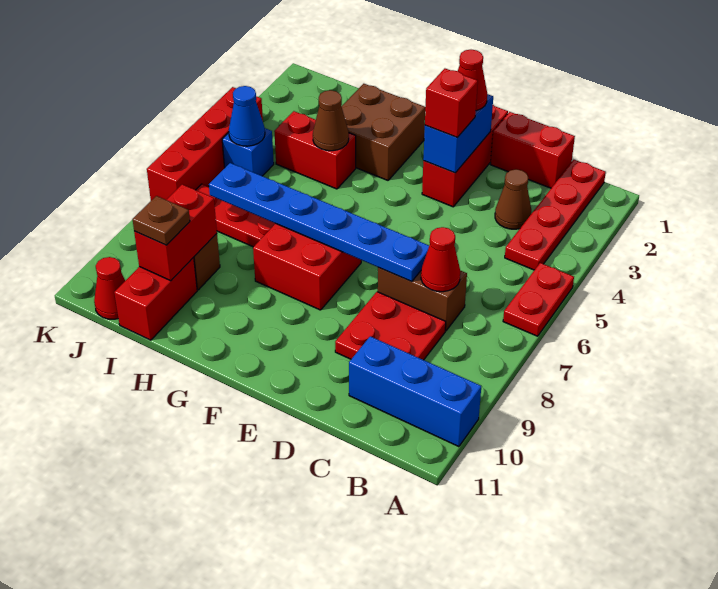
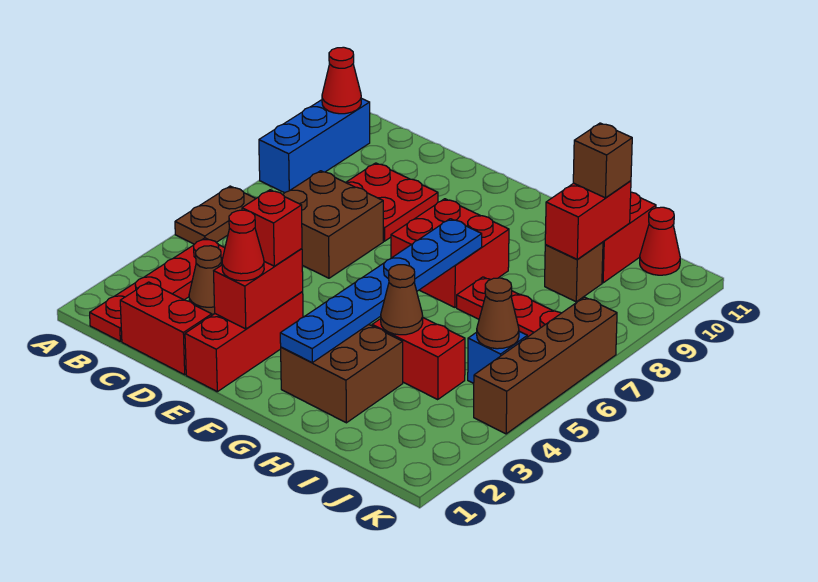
red 1x2 plate [503,263,574,336] -> brown 1x2 plate [175,186,256,244]
blue 1x3 brick [349,336,481,447] -> blue 1x3 brick turned to [259,98,370,193]
brown 1x2 brick [378,267,467,331] -> brown 2x2 brick [283,171,383,278]
red 1x1 cone [421,227,460,292] -> red 1x1 cone moved to [322,47,361,114]
blue 1x6 plate [209,163,429,282] -> blue 1x6 plate turned to [280,219,482,363]
blue 1x2 brick [423,94,493,173] -> red 1x2 brick [214,249,303,329]
brown 1x1 plate [133,196,190,245] -> brown 1x1 brick [573,123,632,198]
blue 1x1 cone [229,86,265,146] -> brown 1x1 cone [477,278,519,349]
red 1x4 brick [147,87,263,200] -> brown 1x4 brick [474,297,617,434]

